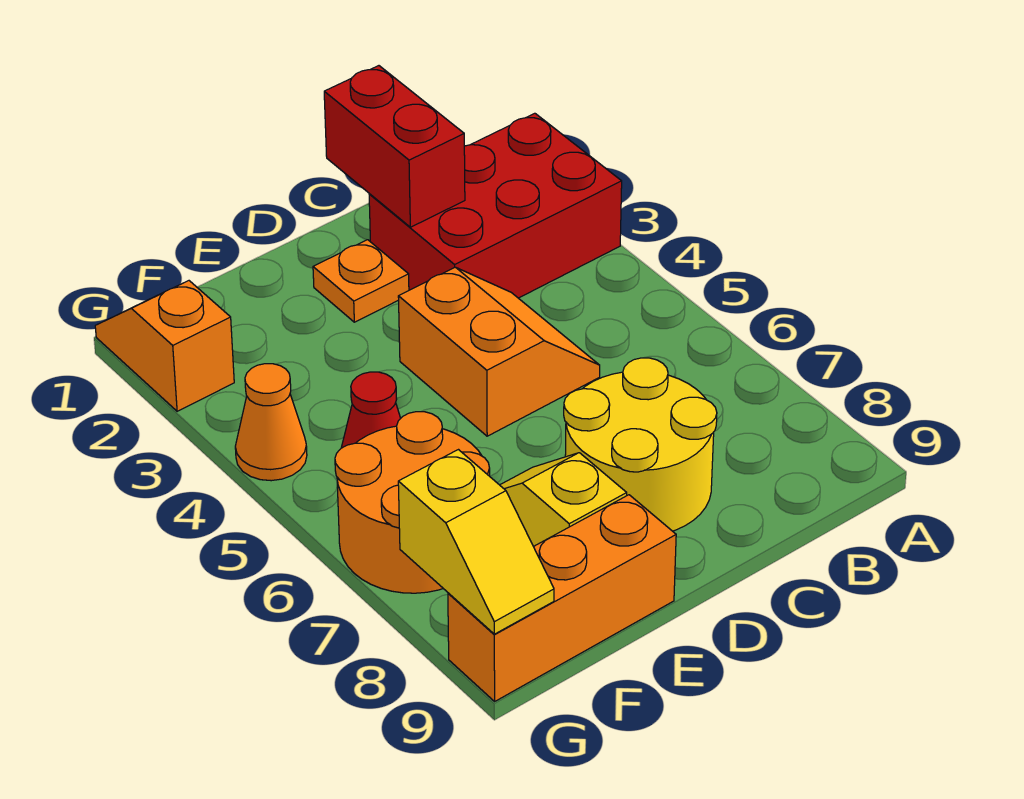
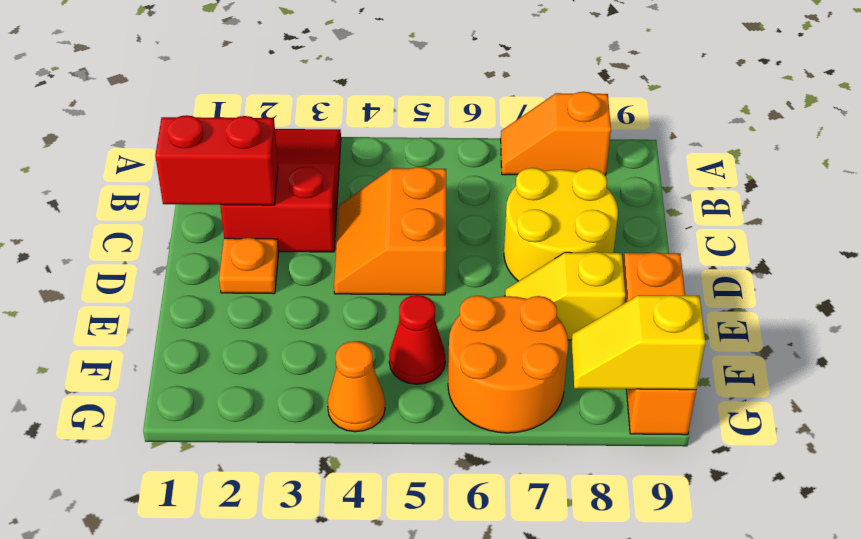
red 2x3 brick [369,113,622,298] -> red 2x3 slope [220,129,341,252]
orange 2x2 slope [398,267,600,436] -> orange 2x2 slope turned to [334,167,446,295]
orange 1x2 slope [95,281,234,411] -> orange 1x2 slope moved to [501,92,611,175]
yellow 1x2 slope [398,450,554,634] -> yellow 1x2 slope turned to [571,295,705,390]

